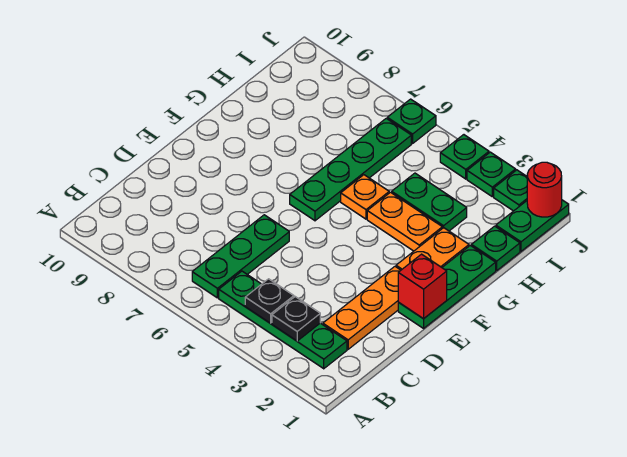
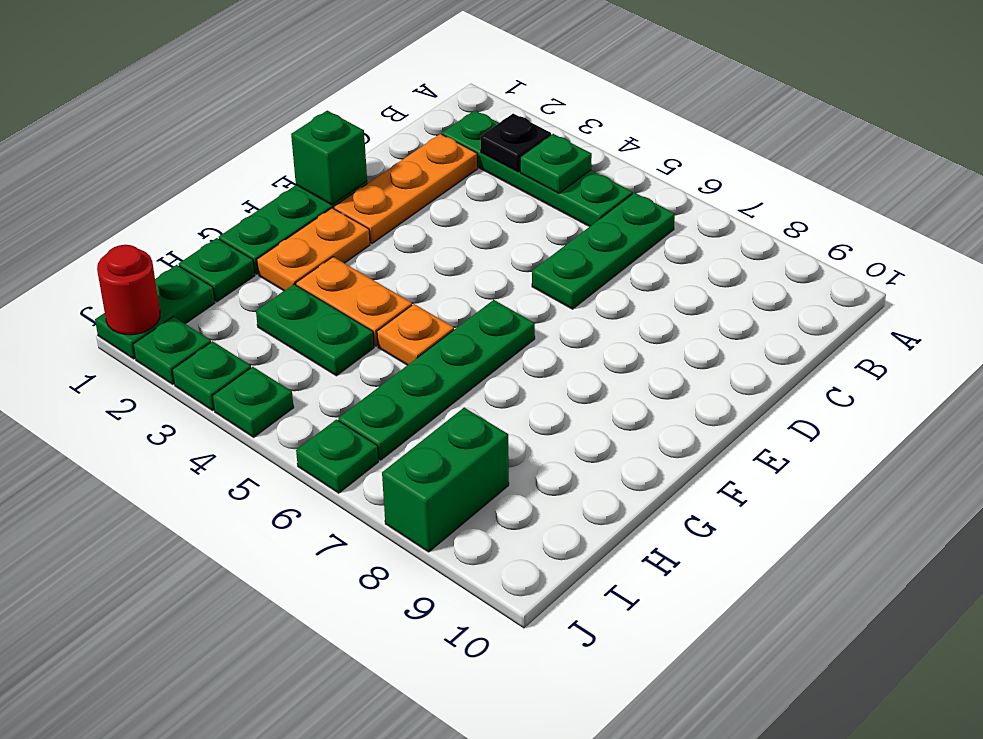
black 1x1 plate [245,279,294,323] -> green 1x1 plate [520,134,592,193]
red 1x1 brick [398,254,447,319] -> green 1x1 brick [291,111,367,205]
none -> green 1x2 brick [382,408,509,552]

